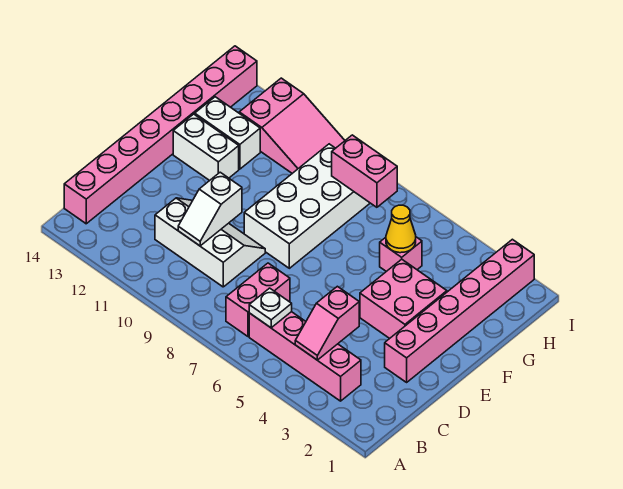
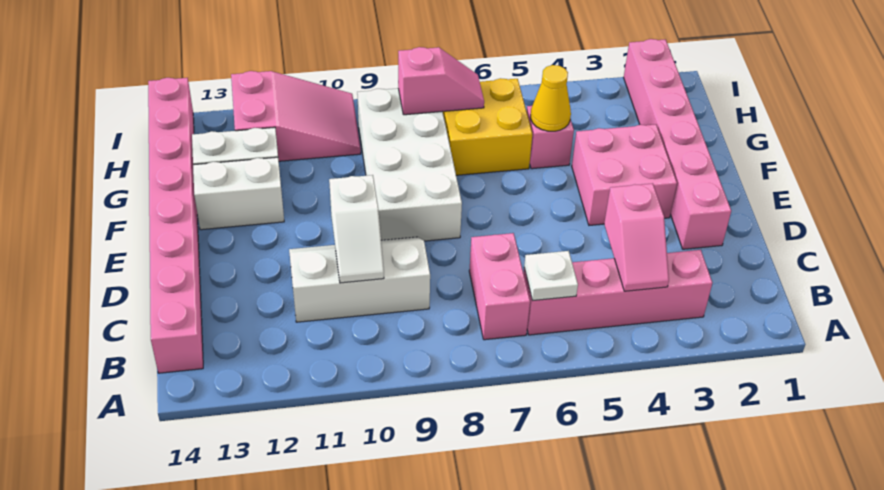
none -> yellow 2x2 brick [443,78,532,175]
pink 1x2 brick [332,135,397,207] -> pink 1x2 slope [398,47,484,115]

